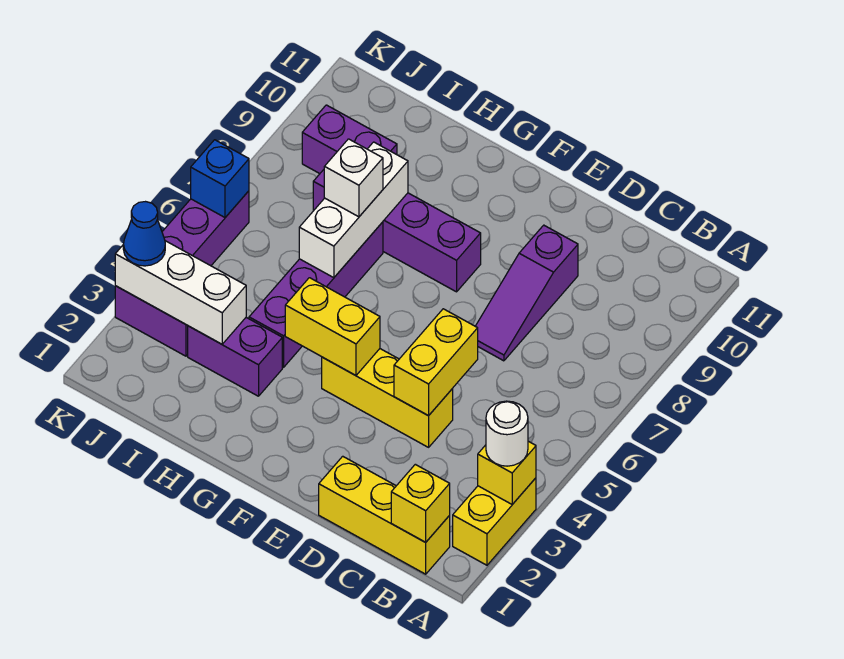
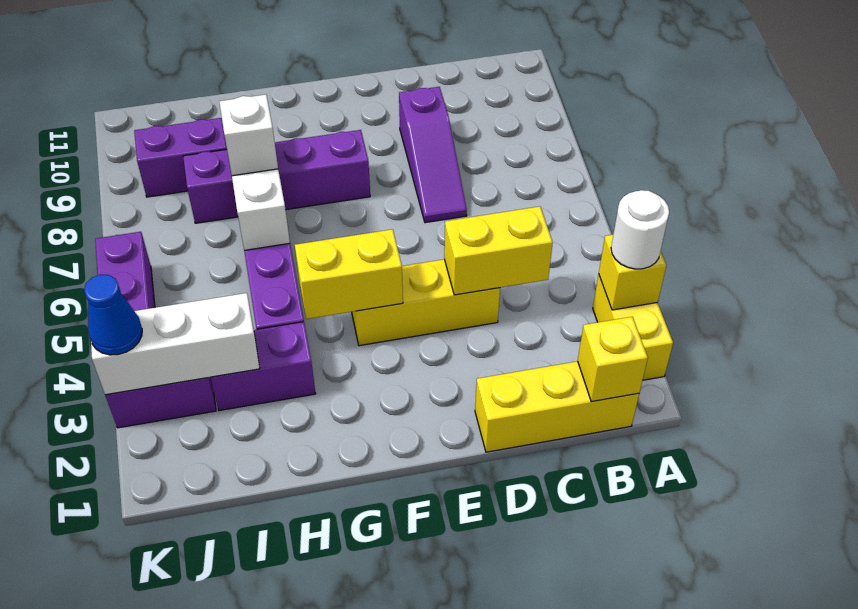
yellow 1x2 brick [394,309,478,416] -> yellow 1x2 brick turned to [444,206,553,295]
blue 1x1 brick [191,140,249,217] -> none

